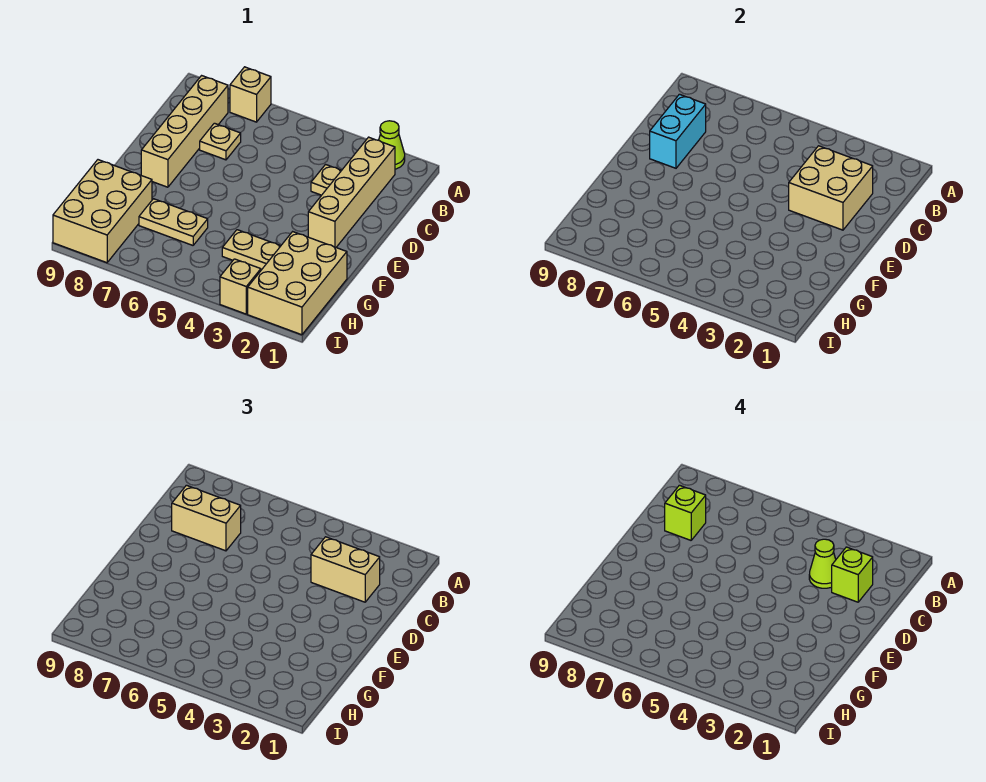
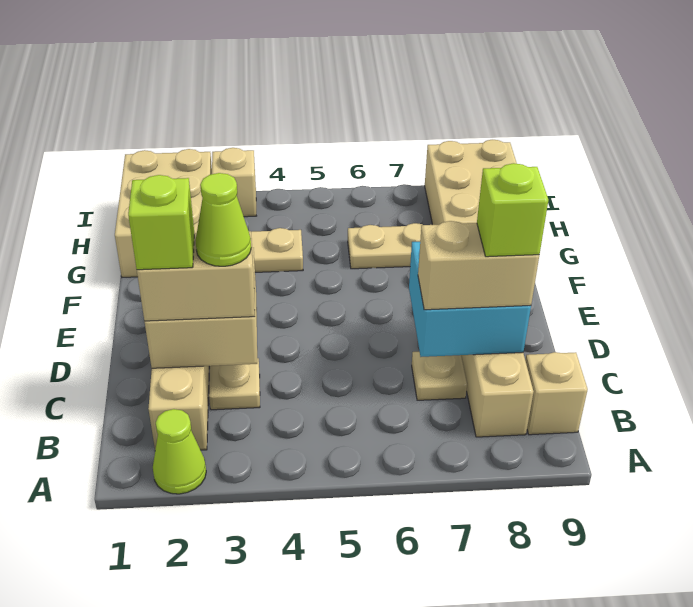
tan 1x1 brick [230,67,271,122] -> tan 1x1 brick moved to [525,352,588,435]
cyan 1x2 brick [650,94,706,168] -> cyan 2x2 brick [409,242,531,357]

